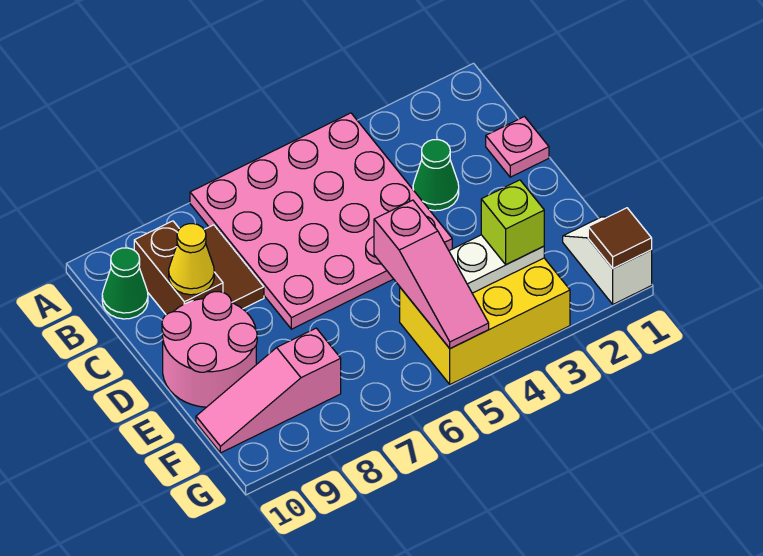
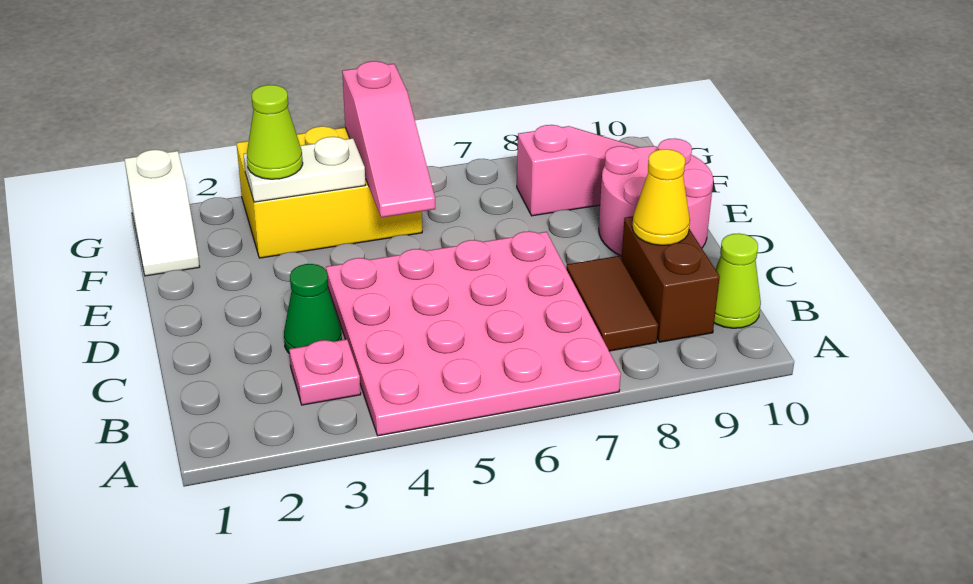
green 1x1 cone [102,248,148,319] -> lime 1x1 cone [714,234,761,328]
pink 1x1 plate [486,117,549,177] -> pink 1x1 plate moved to [289,339,361,405]
pink 1x3 slope [374,200,489,349] -> pink 1x3 slope turned to [342,61,435,217]
lime 1x1 brick [481,180,544,265] -> lime 1x1 cone [247,85,303,179]
brown 1x1 tile [588,208,652,268] -> none

